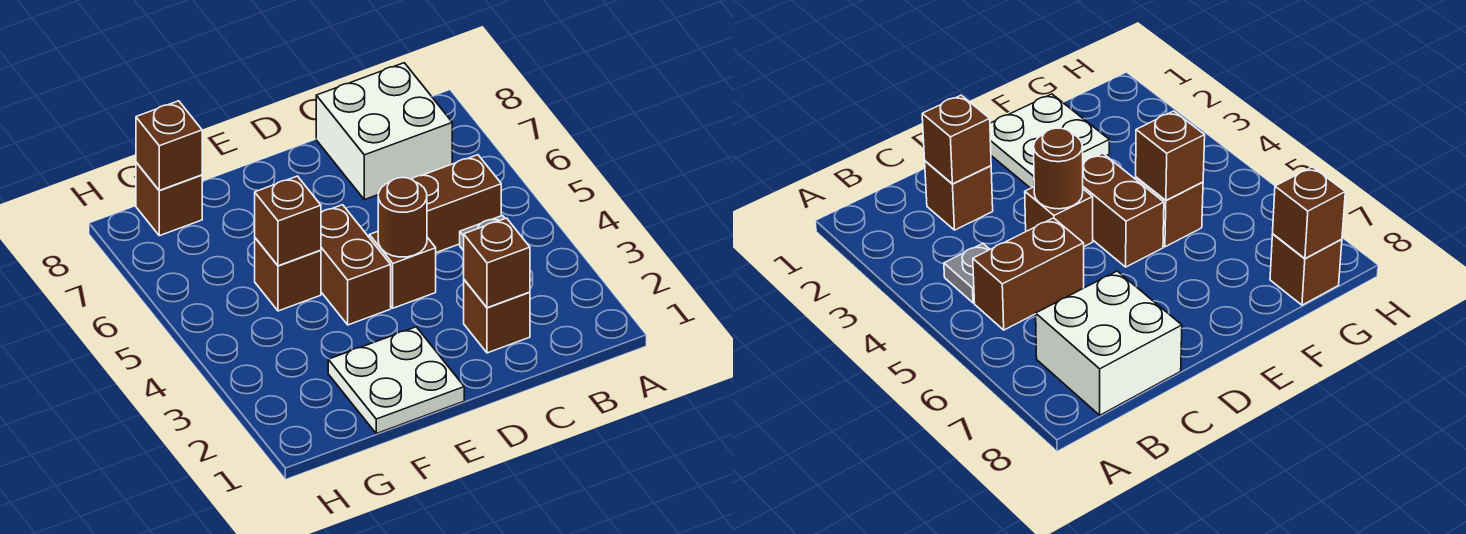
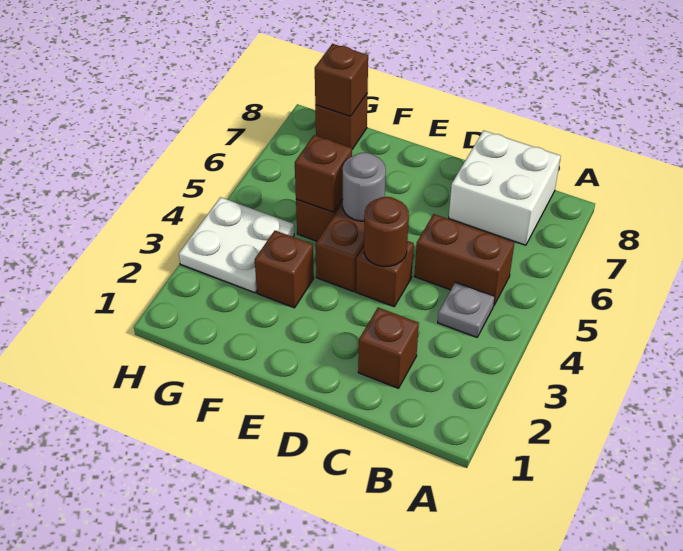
brown 1x1 brick [464,218,530,308] -> brown 1x1 brick moved to [255,231,314,308]
white 2x2 plate [328,327,464,434] -> white 2x2 plate moved to [179,197,294,293]
none -> grey 1x1 round brick [343,153,386,221]

